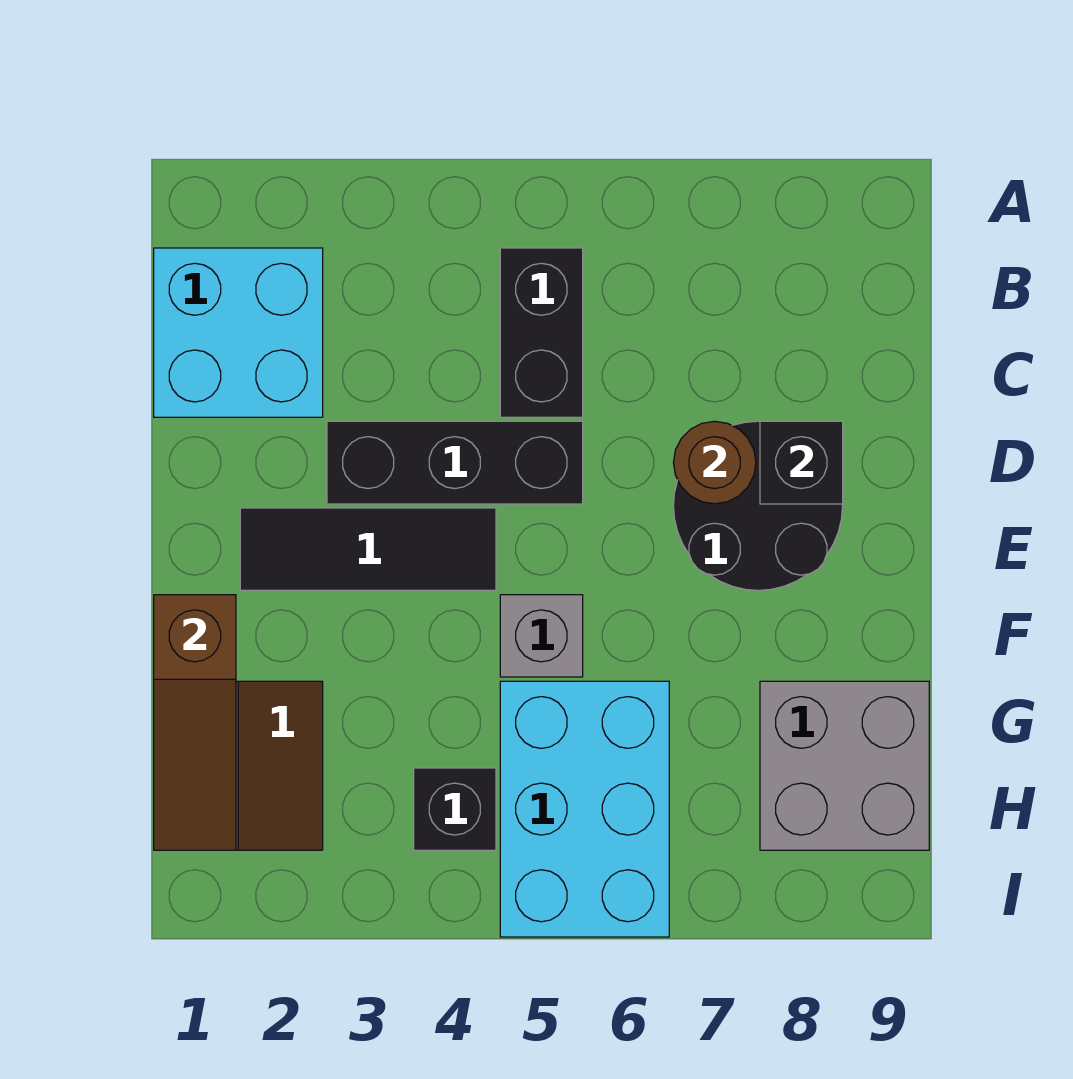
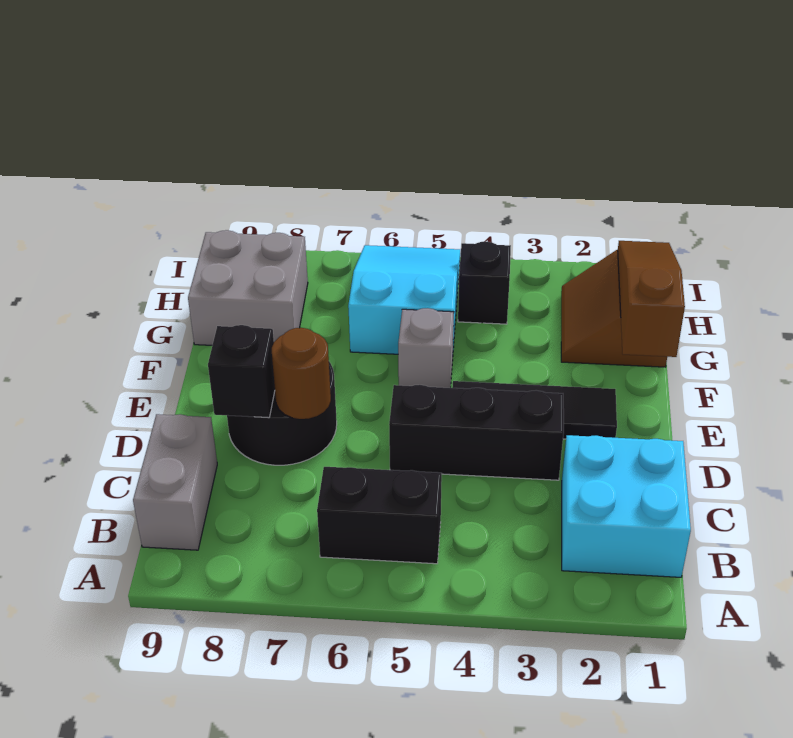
black 1x2 brick [500,248,583,417] -> black 1x2 brick turned to [317,467,442,564]
none -> grey 1x2 brick [133,414,217,550]
cyan 2x3 brick [500,681,669,937] -> cyan 2x3 slope [348,245,460,354]

